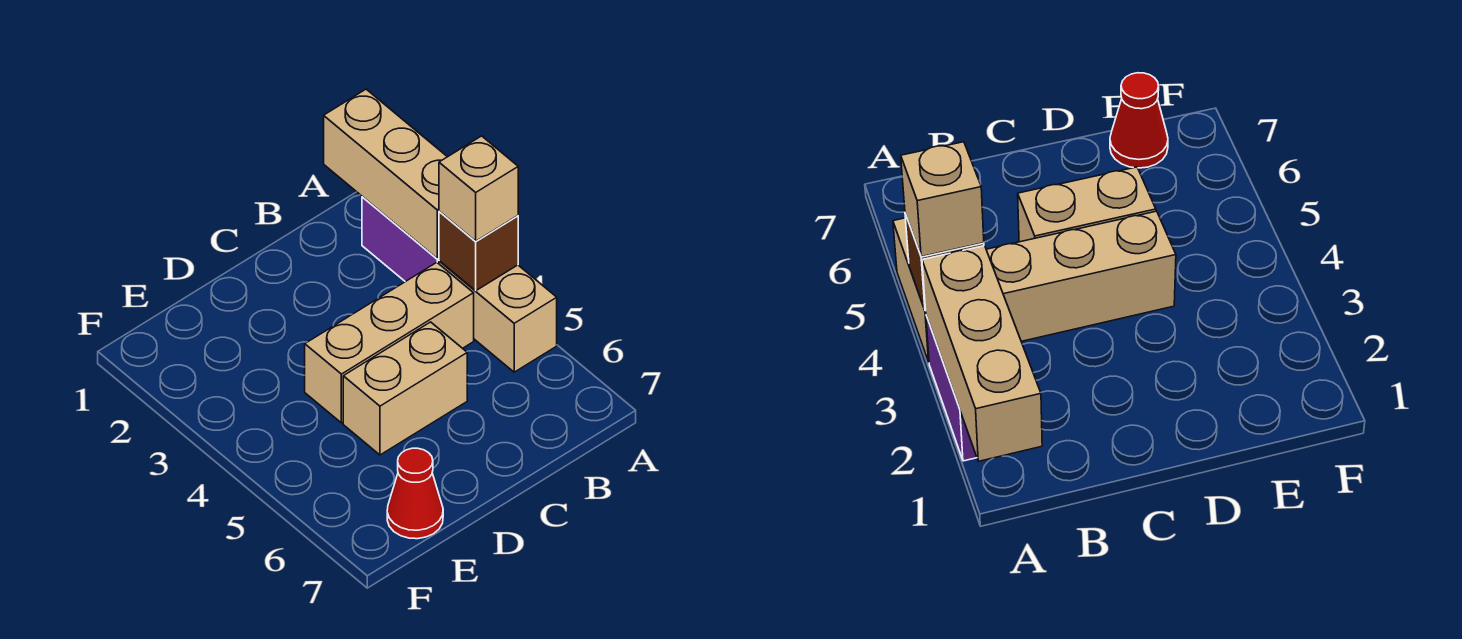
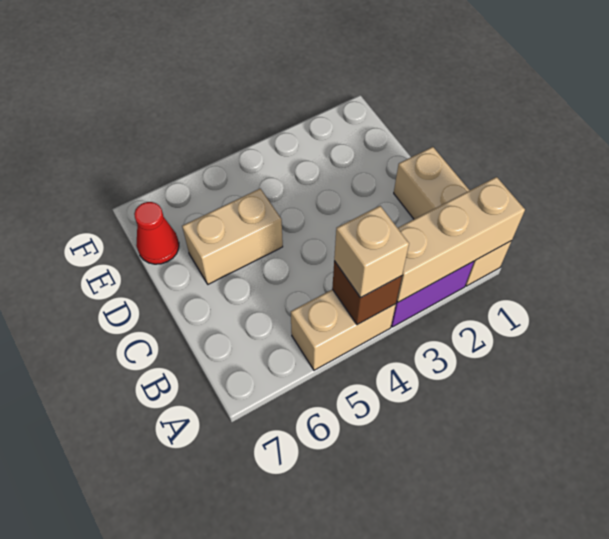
tan 1x3 brick [305,263,474,423] -> tan 1x3 brick moved to [394,147,511,286]
tan 1x2 brick [343,322,467,455] -> tan 1x2 brick turned to [182,189,283,284]

